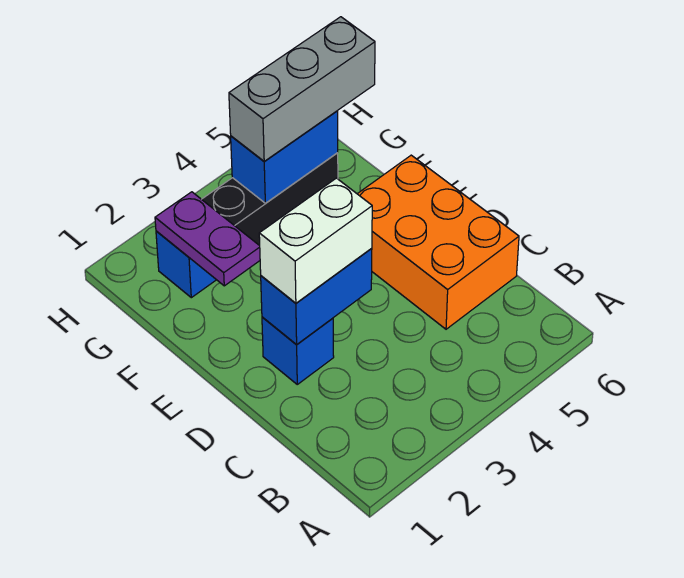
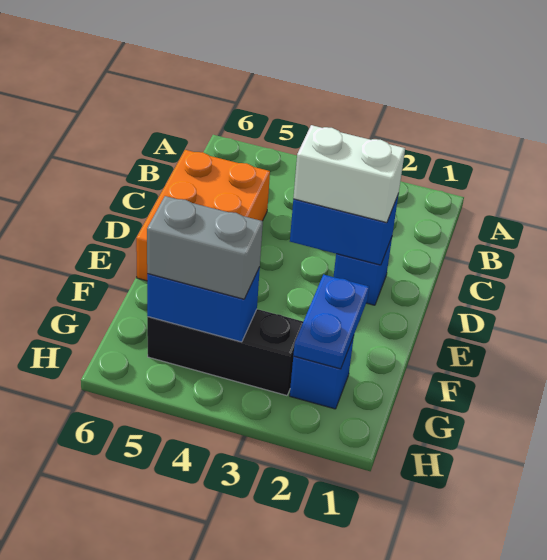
purple 1x2 plate [155,192,260,286] -> blue 1x2 plate [293,274,369,369]
grey 1x3 brick [229,17,375,161] -> grey 1x2 brick [147,196,263,299]

